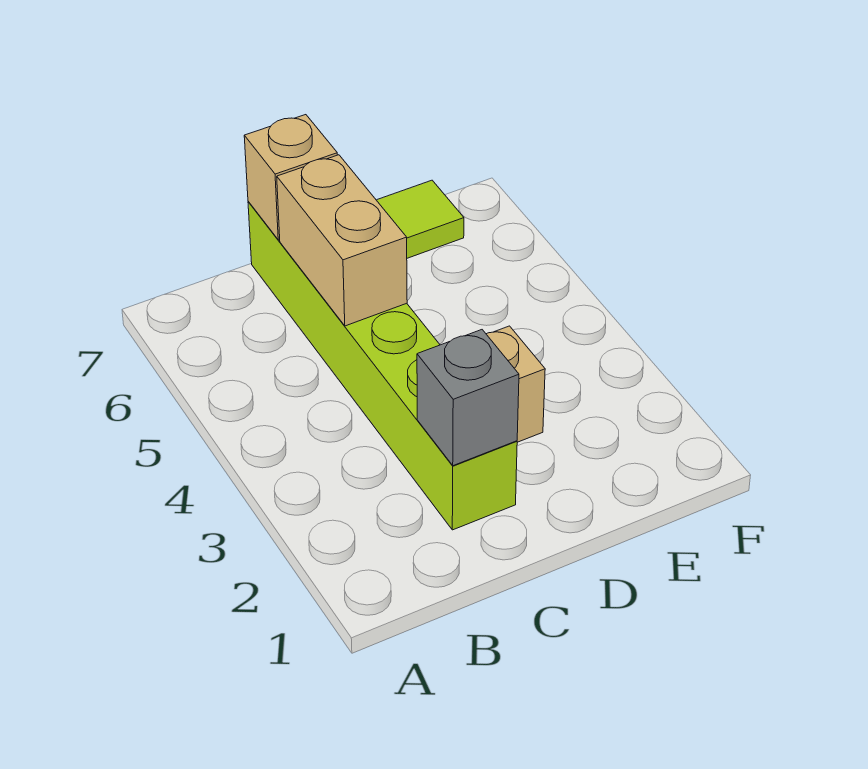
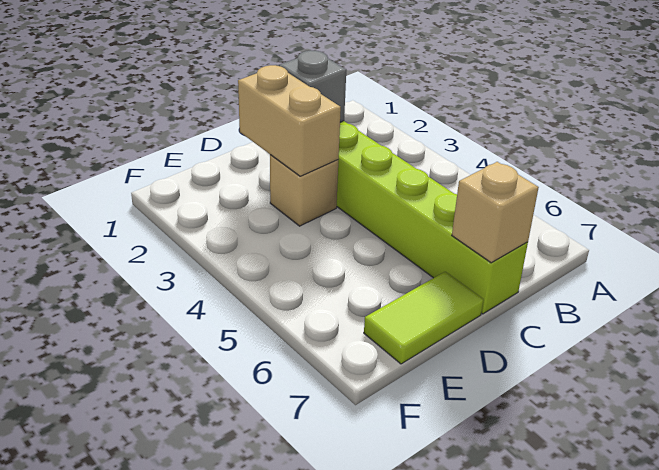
tan 1x2 brick [277,155,407,326] -> tan 1x2 brick moved to [238,65,341,176]

